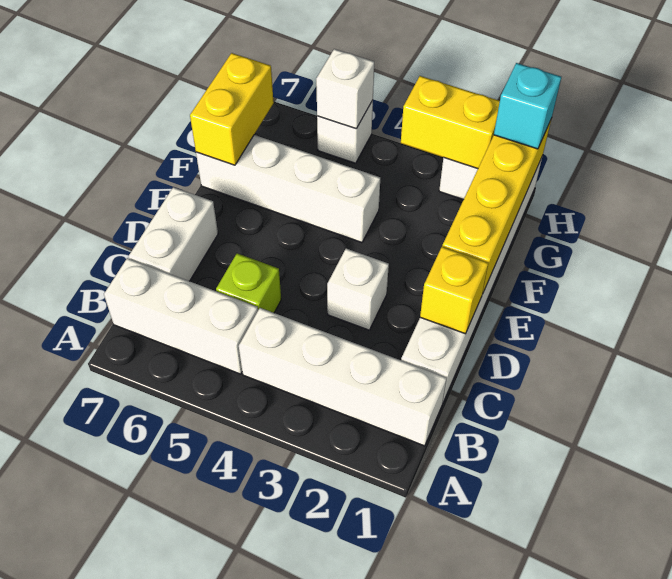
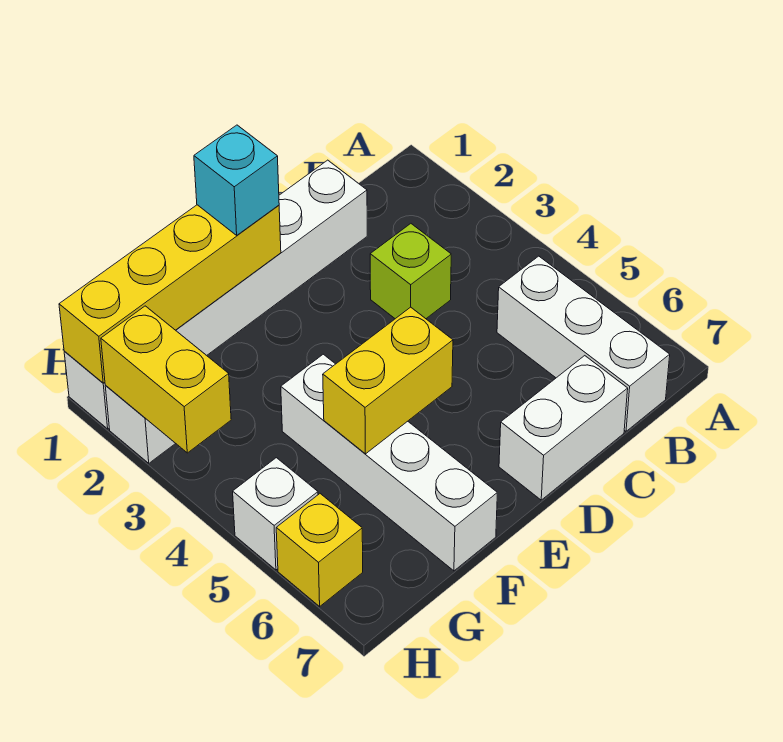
white 1x4 brick [239,308,447,446] -> none
lime 1x1 brick [216,253,281,313] -> lime 1x1 brick moved to [370,224,451,319]
yellow 1x1 brick [420,247,488,334] -> yellow 1x1 brick moved to [276,494,363,606]
white 1x1 brick [327,249,389,330] -> none
yellow 1x2 brick [190,53,274,165] -> yellow 1x2 brick moved to [323,307,453,454]
cyan 1x1 brick [494,63,561,149] -> cyan 1x1 brick moved to [194,125,279,235]
white 1x1 brick [316,49,374,129] -> none

